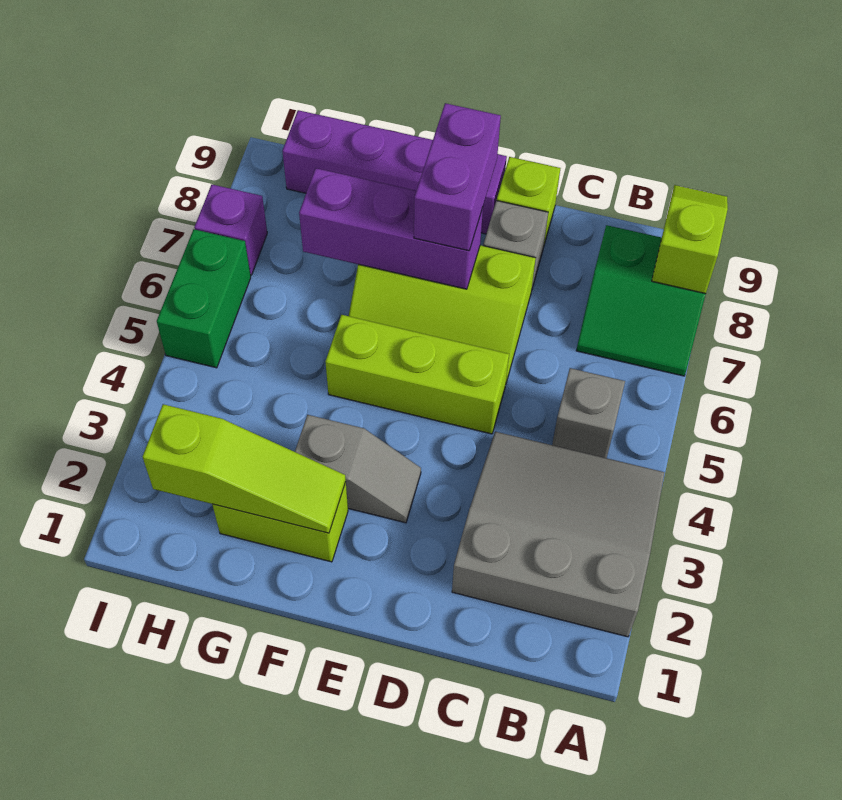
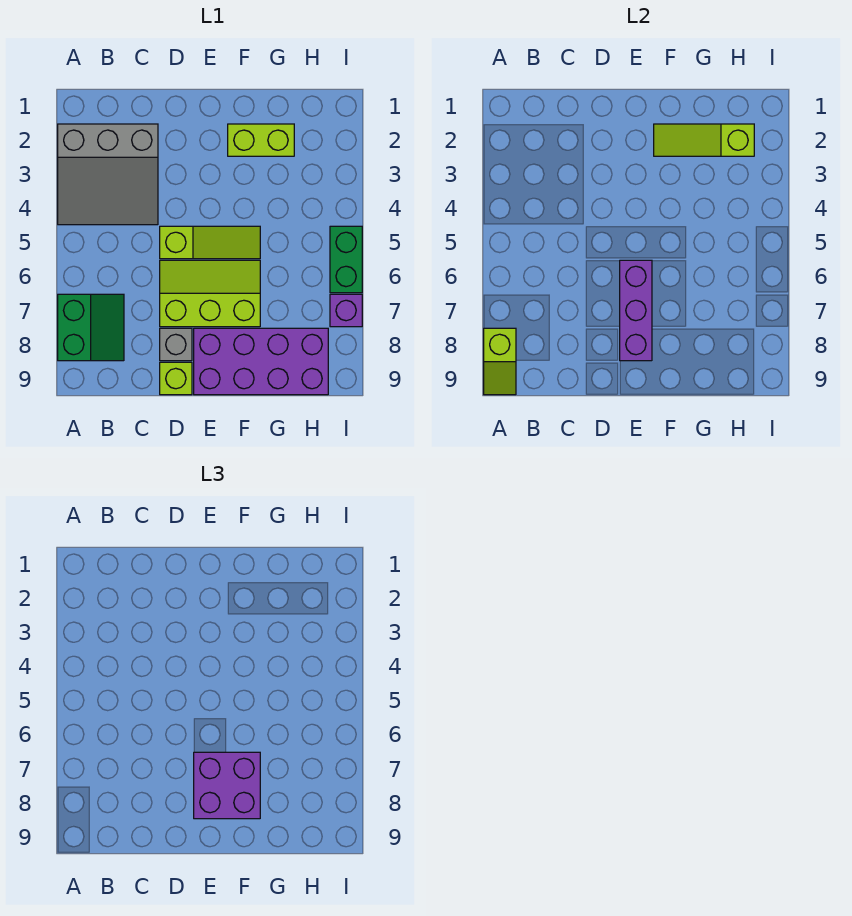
green 2x2 slope [576,225,706,376] -> green 2x2 slope turned to [58,294,124,361]
grey 1x1 brick [552,368,625,458] -> none
lime 1x3 brick [325,315,509,434] -> lime 1x3 slope [160,226,260,259]
grey 1x2 slope [295,415,421,523] -> none
purple 1x3 brick [299,168,483,289] -> purple 1x3 brick turned to [620,260,652,361]
purple 1x2 brick [414,103,501,251] -> purple 2x2 brick [194,752,260,819]
purple 1x4 brick [282,110,507,234] -> purple 2x4 brick [194,328,328,395]

